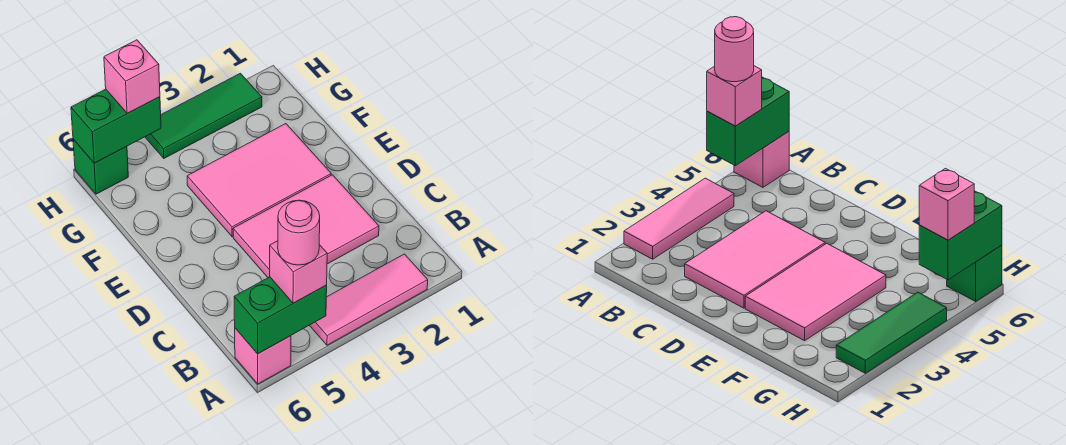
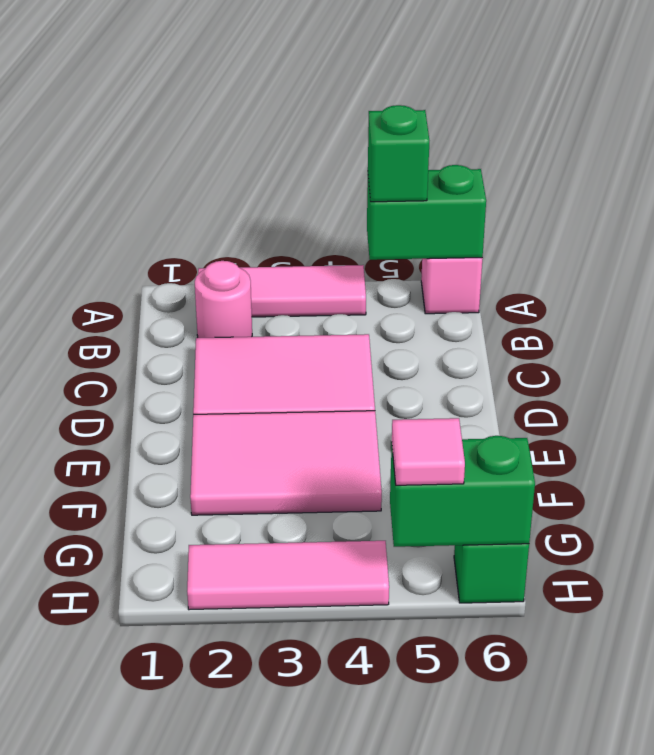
pink 1x1 brick [270,241,327,303] -> green 1x1 brick [368,105,429,202]
pink 1x1 round brick [278,200,320,265] -> pink 1x1 round brick moved to [195,261,252,338]
green 1x3 tile [145,73,262,158] -> pink 1x3 tile [187,541,389,610]
pink 1x1 brick [104,40,160,113] -> pink 1x1 tile [392,418,465,485]

